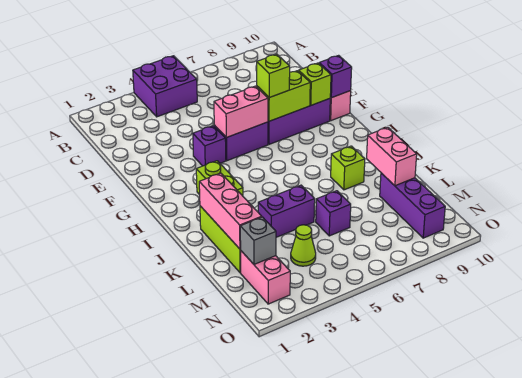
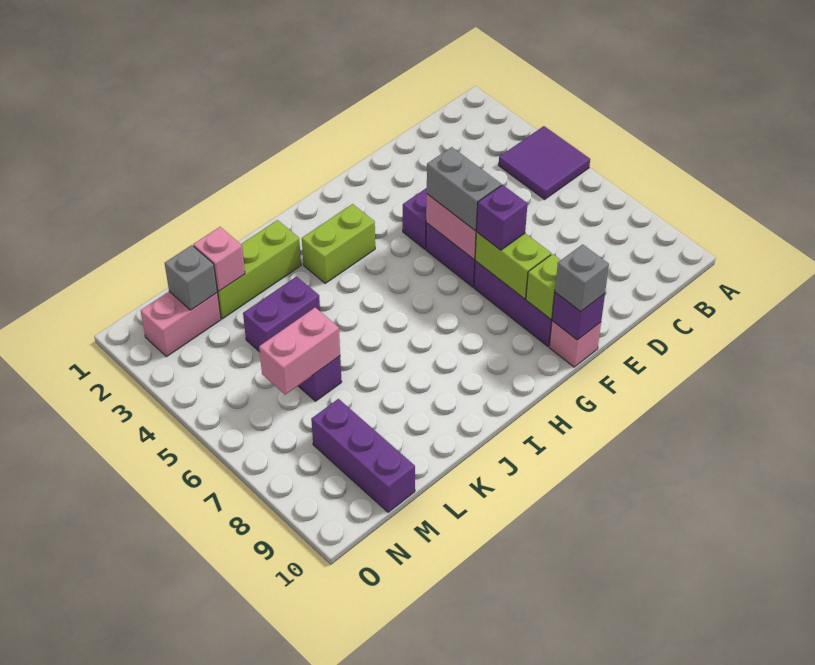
purple 2x2 brick [133,56,197,117] -> purple 2x2 tile [499,126,590,199]
none -> grey 1x2 brick [427,147,501,231]
lime 1x1 brick [257,54,290,97] -> purple 1x1 brick [477,185,527,250]
none -> grey 1x1 brick [555,244,609,312]
pink 1x3 brick [199,173,262,249] -> pink 1x1 brick [193,227,245,291]
lime 1x1 brick [331,146,365,190] -> none
purple 1x2 brick [258,185,315,237] -> purple 1x2 brick turned to [243,276,320,352]
pink 1x2 brick [367,127,417,186] -> pink 1x2 brick moved to [259,308,340,395]
purple 1x3 brick [380,173,445,238] -> purple 1x3 brick turned to [311,399,415,512]
lime 1x1 cone [291,225,316,266] -> none

